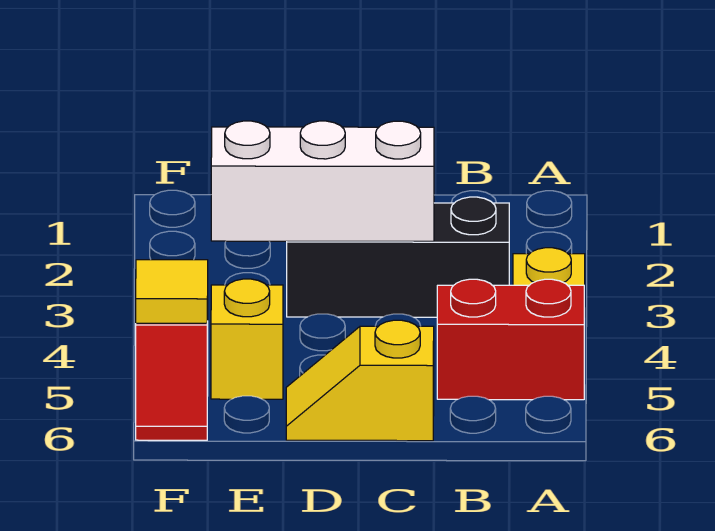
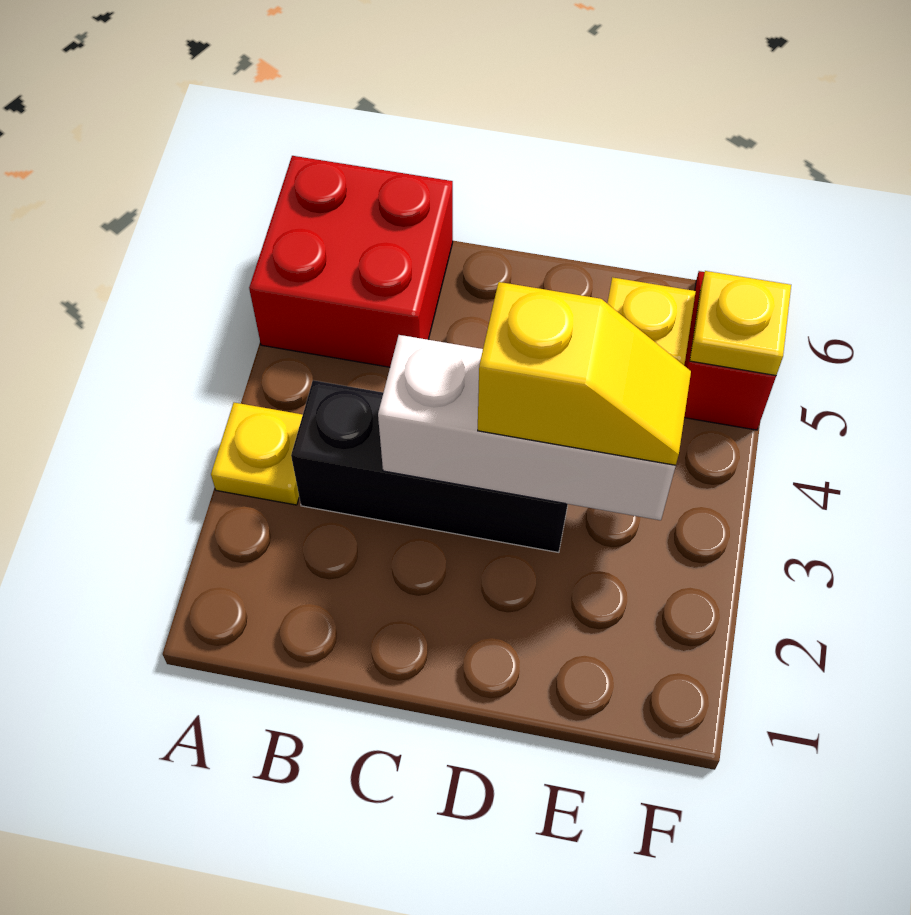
red 1x2 brick [437,279,584,400] -> red 2x2 brick [249,156,453,367]
yellow 1x2 slope [286,320,434,441] -> yellow 1x2 slope moved to [478,282,691,465]
yellow 1x1 tile [136,260,208,323] -> yellow 1x1 plate [690,271,791,375]

